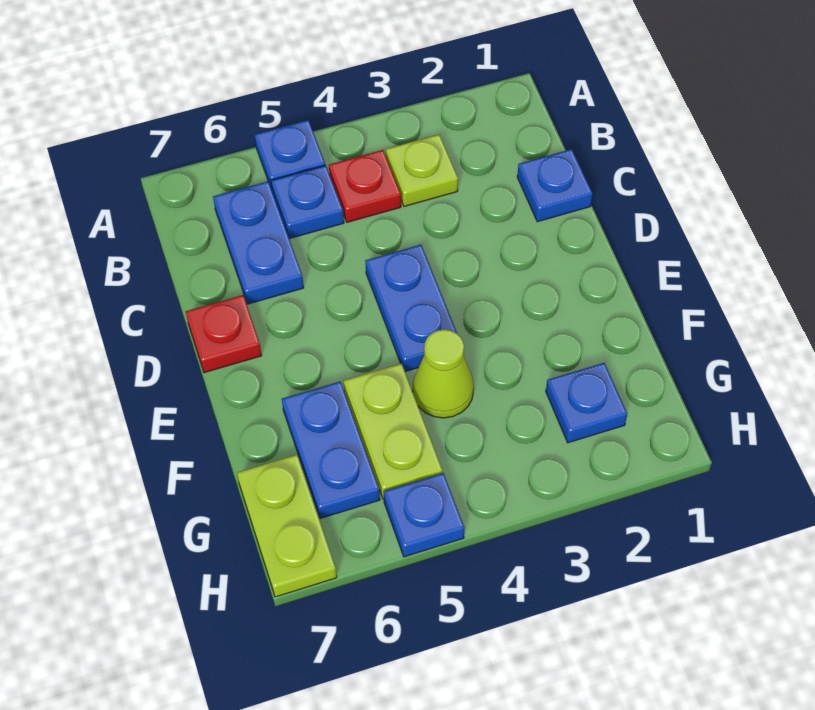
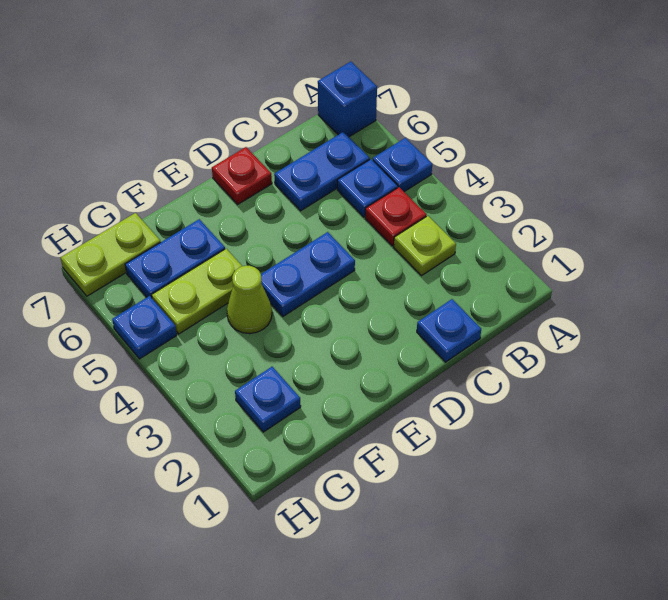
none -> blue 1x1 brick [318,62,377,137]

